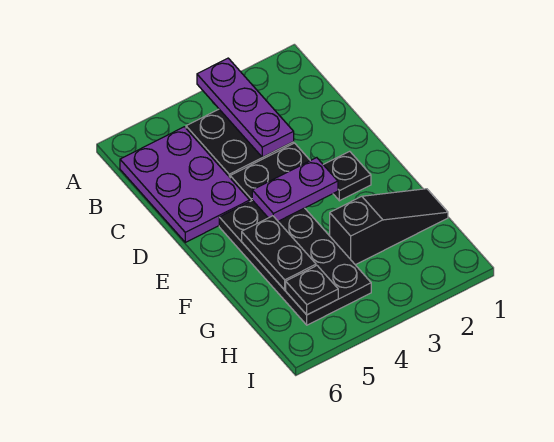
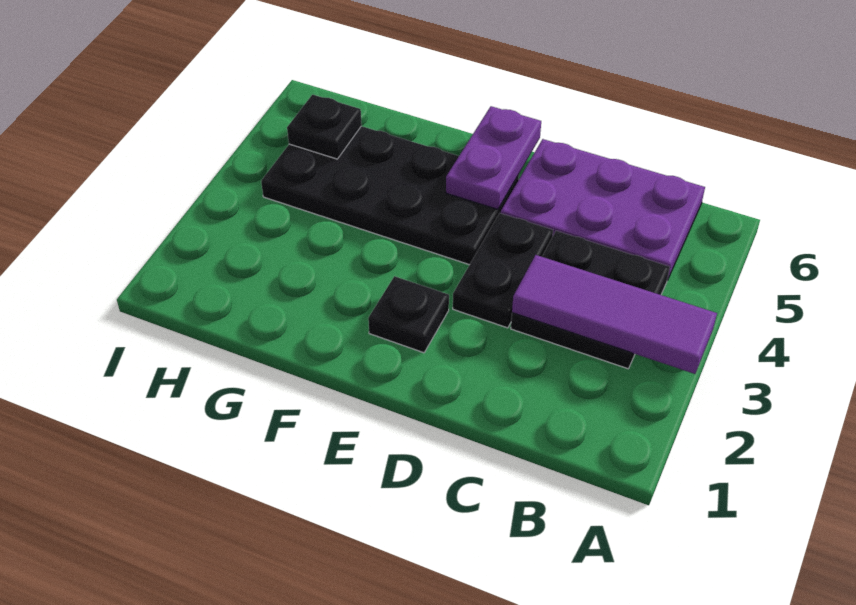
purple 1x3 plate [197,58,294,157] -> purple 1x3 tile [512,255,717,374]
purple 1x2 plate [252,158,338,221] -> purple 1x2 plate moved to [446,106,541,210]
black 1x2 plate [242,216,316,290] -> none
black 1x3 slope [330,189,448,265] -> none

